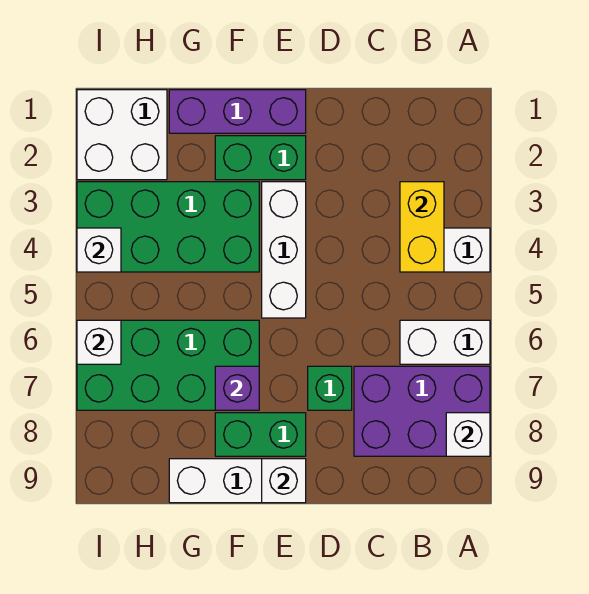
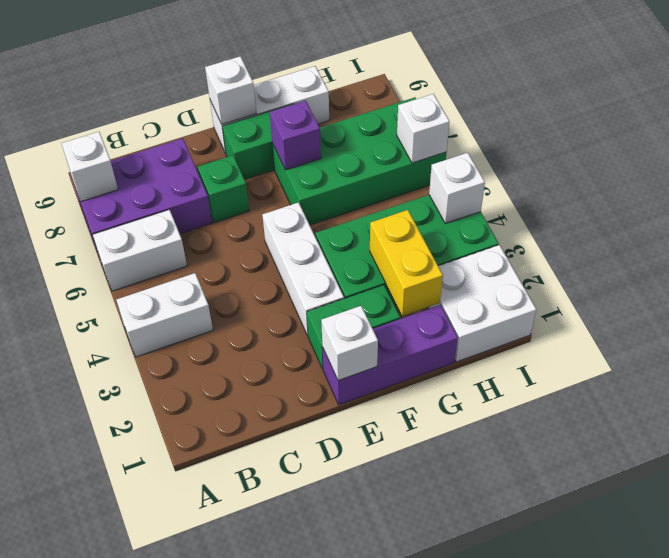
yellow 1x2 brick [400,182,444,272] -> yellow 1x2 brick moved to [370,210,443,316]
none -> white 1x1 brick [321,306,378,381]

